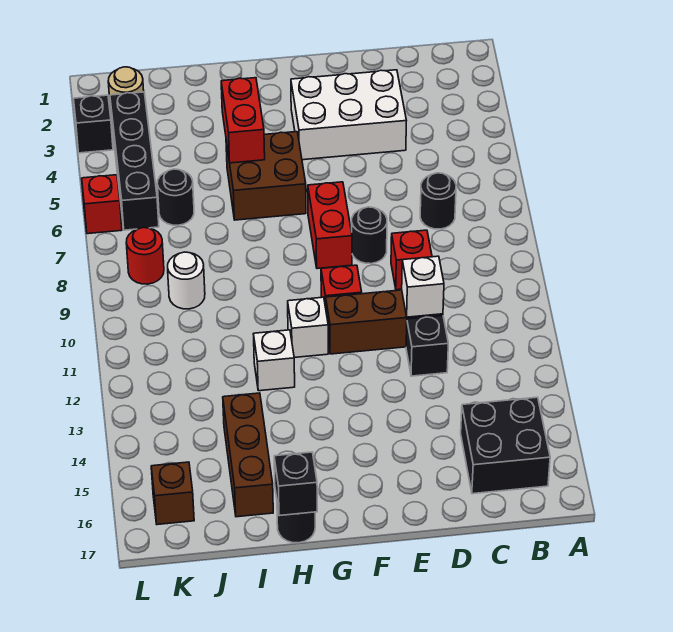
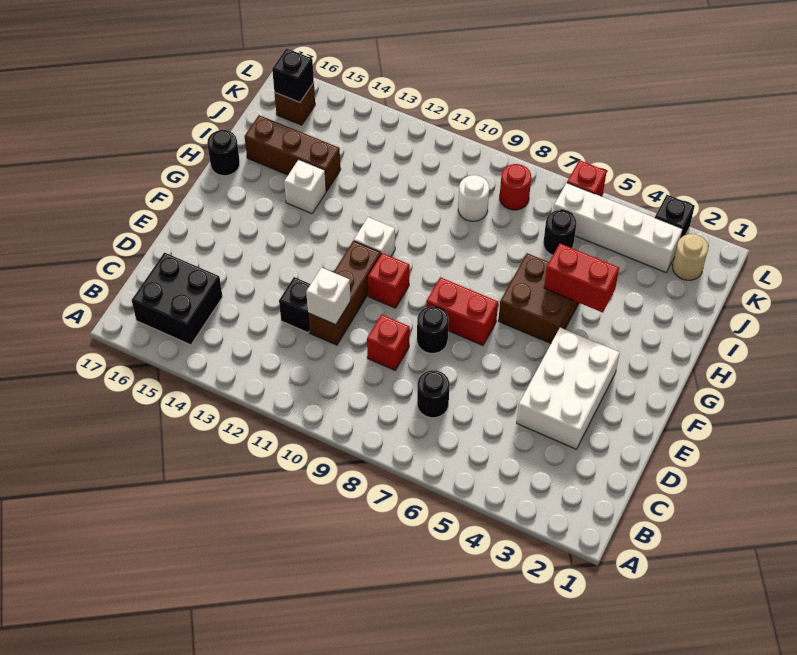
white 1x1 brick [254,330,295,391] -> white 1x1 brick moved to [284,160,326,213]
black 1x1 brick [274,452,317,516] -> black 1x1 brick moved to [272,48,314,102]
black 1x4 brick [110,92,159,230] -> white 1x4 brick [553,183,683,272]

